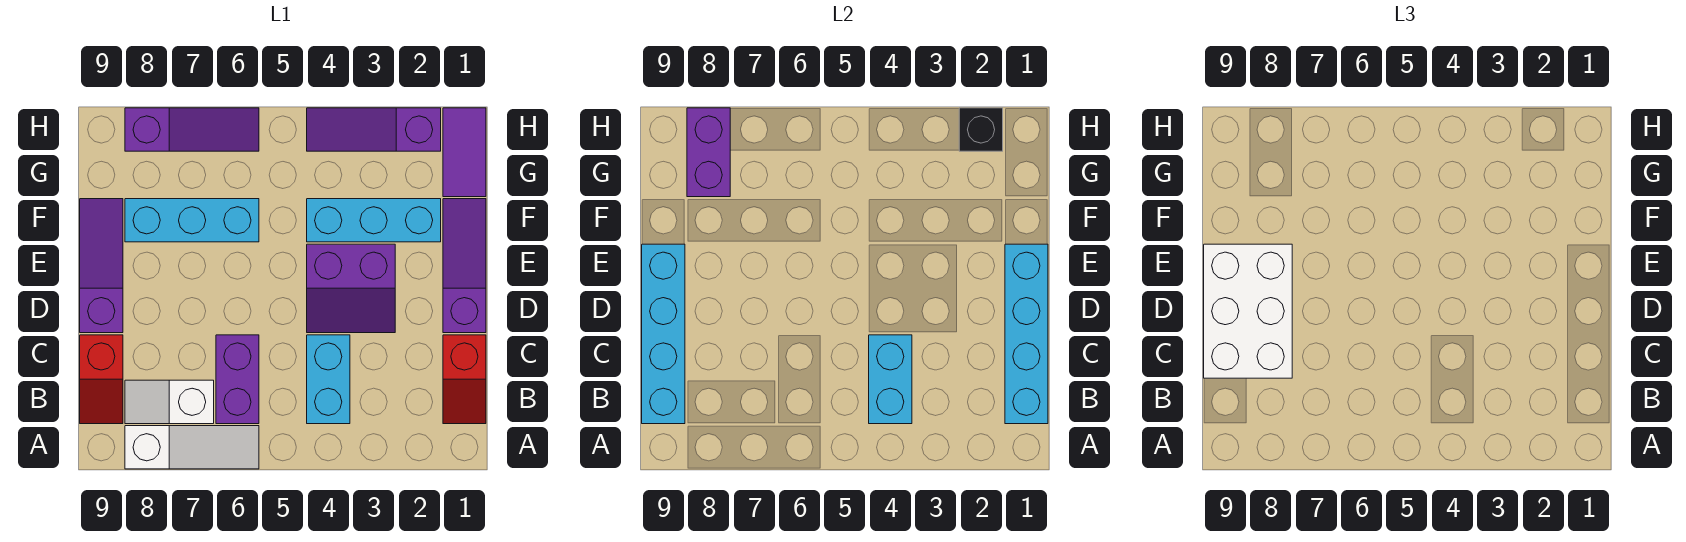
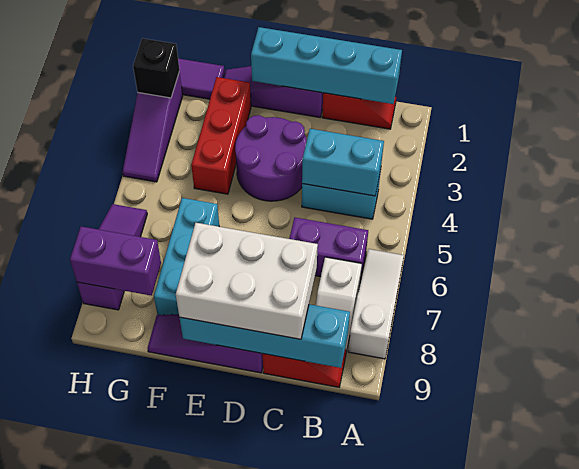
purple 2x2 slope [307,244,395,333] -> purple 2x2 round brick [235,115,307,201]
cyan 1x3 brick [307,199,441,242] -> red 1x3 brick [191,77,251,194]

